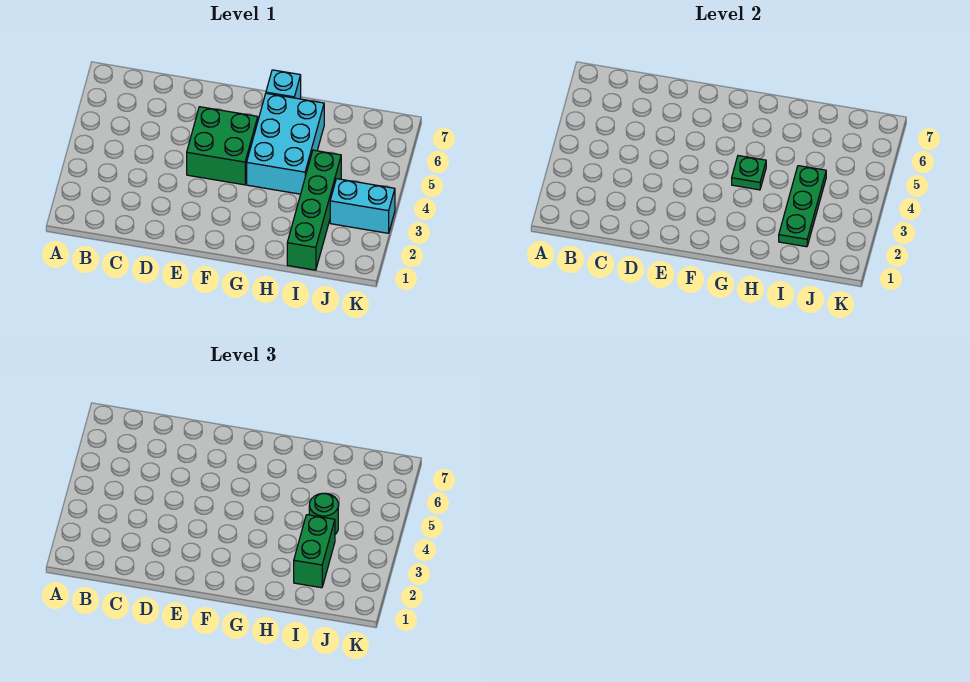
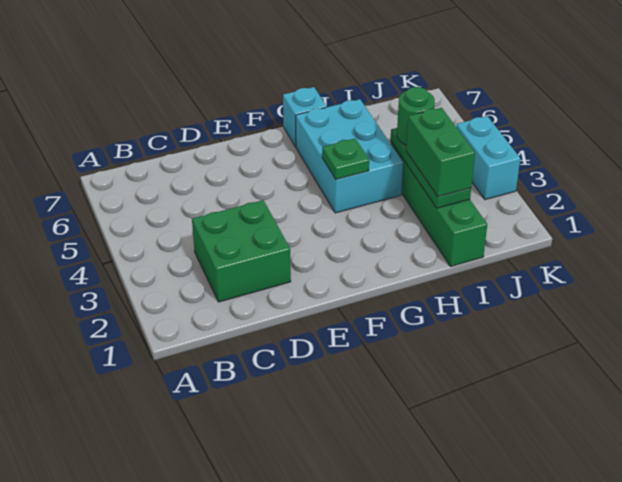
green 2x2 brick [187,107,258,185] -> green 2x2 brick moved to [192,200,291,302]
cyan 1x2 brick [330,179,395,233] -> cyan 1x2 brick turned to [456,116,520,200]

